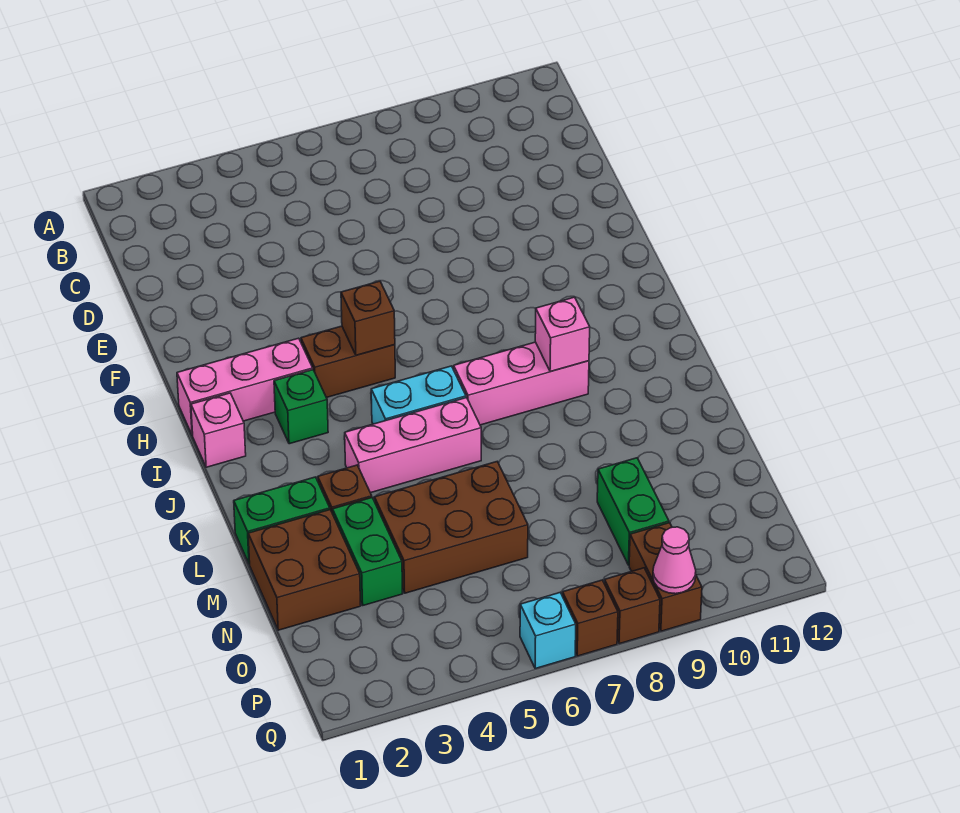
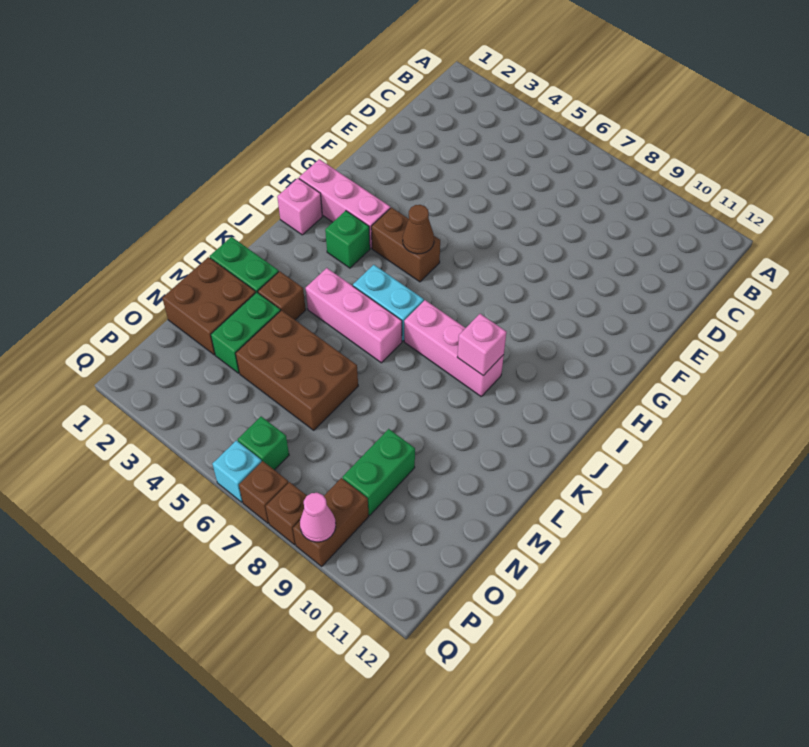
brown 1x1 brick [341,281,395,355] -> brown 1x1 cone [403,205,434,254]
none -> green 1x1 brick [238,417,289,470]

